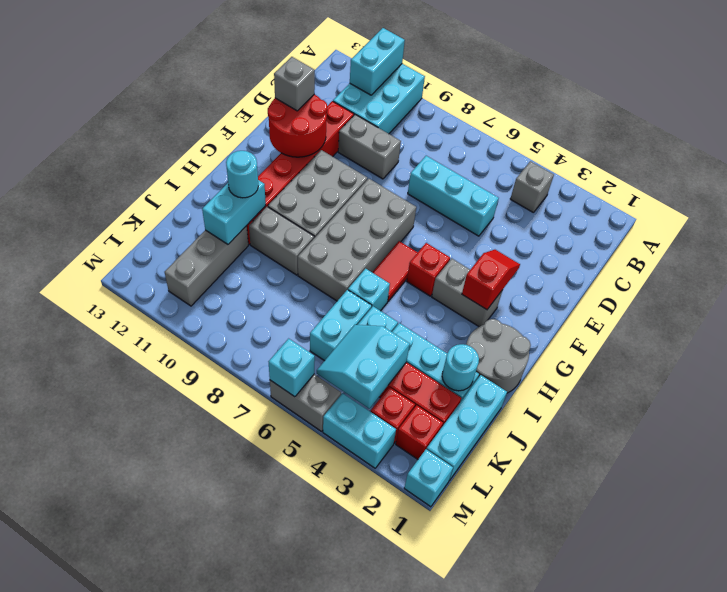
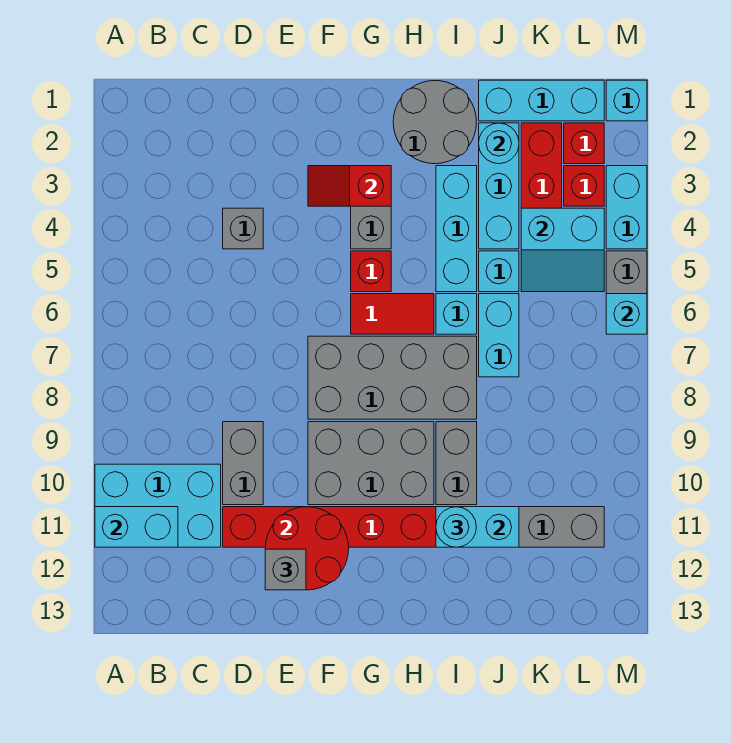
grey 1x1 brick [510,161,554,213] -> grey 1x1 brick moved to [223,208,263,249]
cyan 1x3 brick [408,156,499,236] -> cyan 1x3 brick moved to [436,166,477,292]
cyan 1x2 brick [310,290,372,361] -> cyan 1x2 brick turned to [479,294,519,377]

